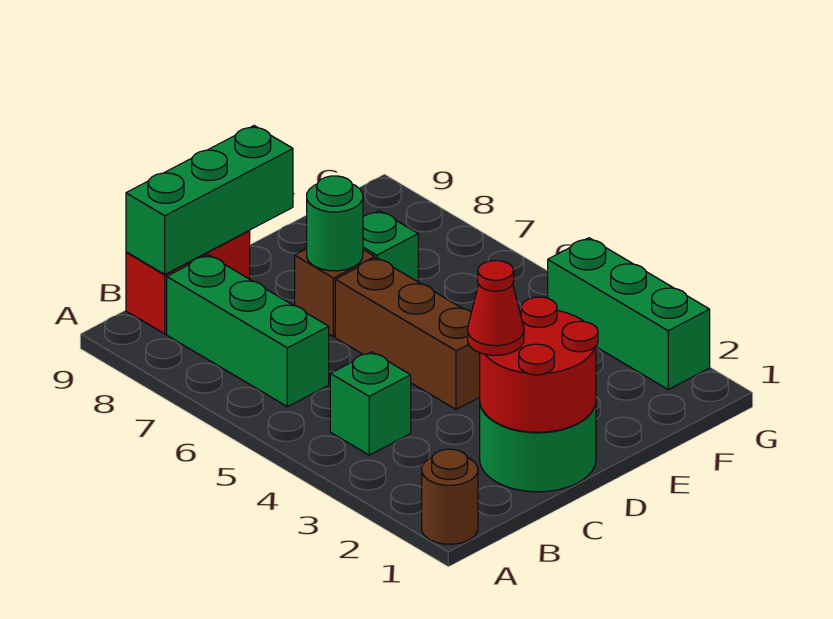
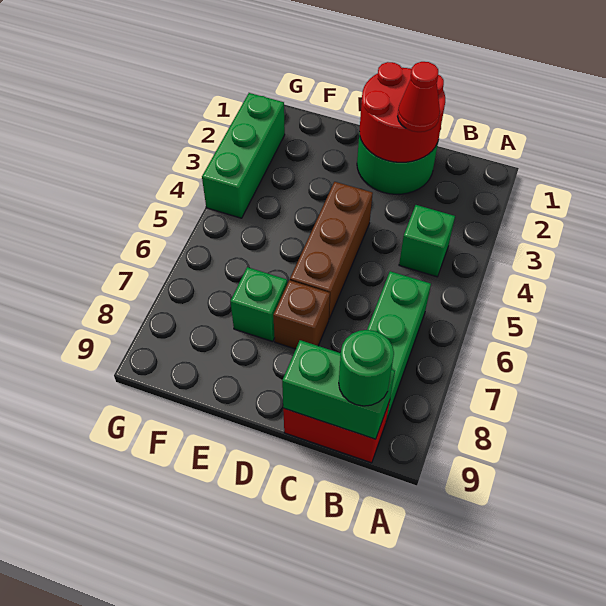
brown 1x1 round brick [422,449,478,544] -> none
green 1x3 brick [126,126,293,274] -> green 1x2 brick [282,340,395,439]
green 1x1 round brick [307,176,363,271] -> green 1x1 round brick moved to [339,330,394,406]

